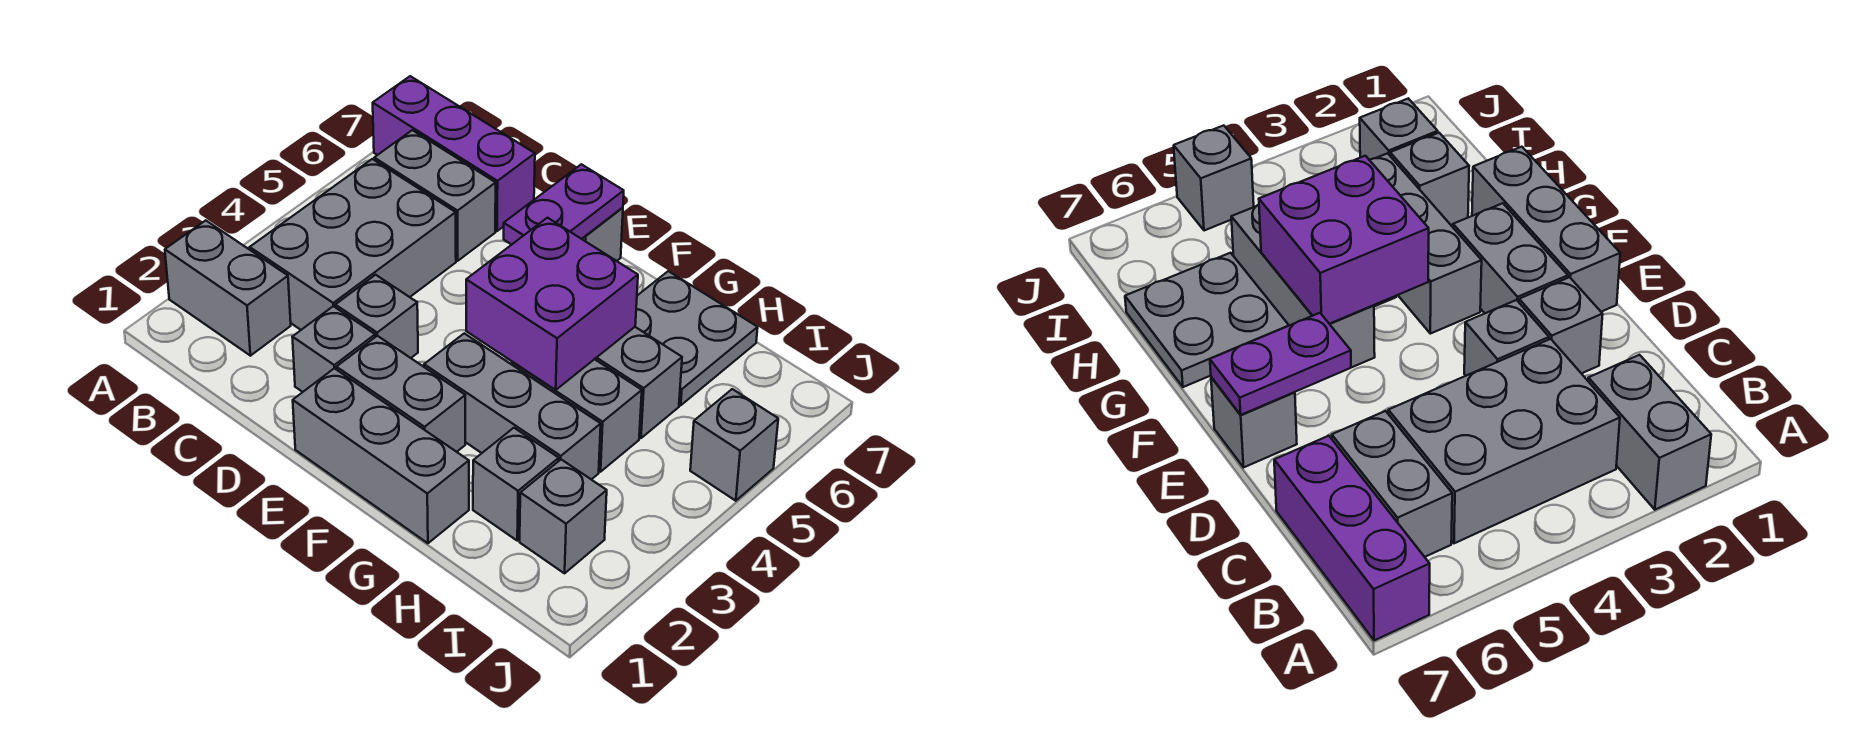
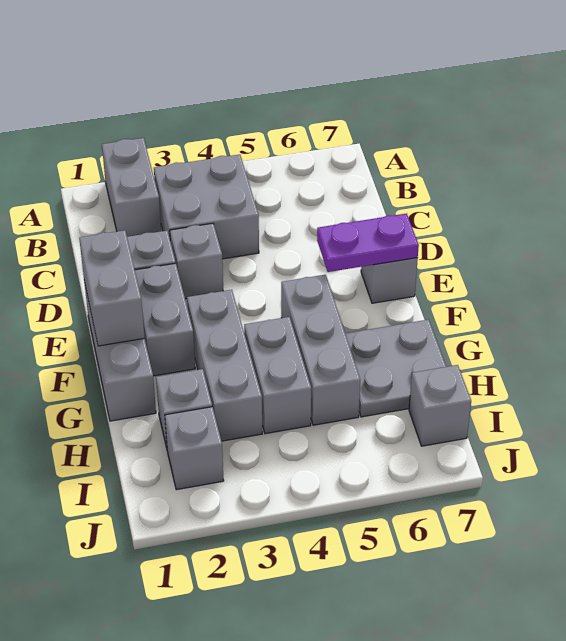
purple 1x3 brick [373,76,535,231] -> none
grey 2x3 brick [250,159,456,330] -> grey 2x2 brick [154,154,259,259]
grey 1x2 brick [374,130,496,261] -> grey 1x2 brick moved to [79,230,145,346]
purple 2x2 brick [466,218,638,390] -> none
grey 1x1 brick [690,389,778,501] -> grey 1x1 brick moved to [409,365,471,446]

